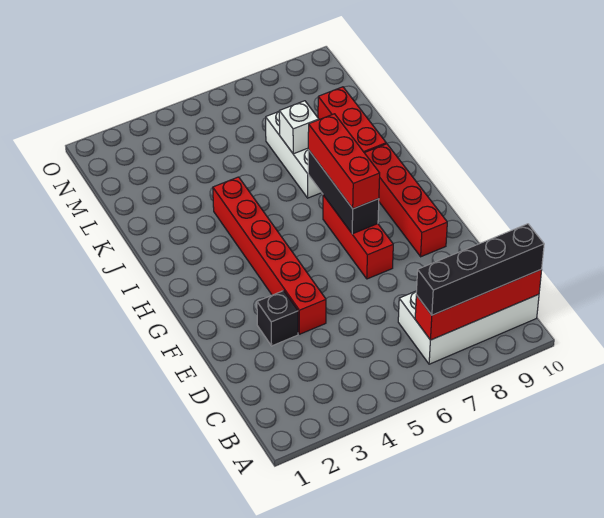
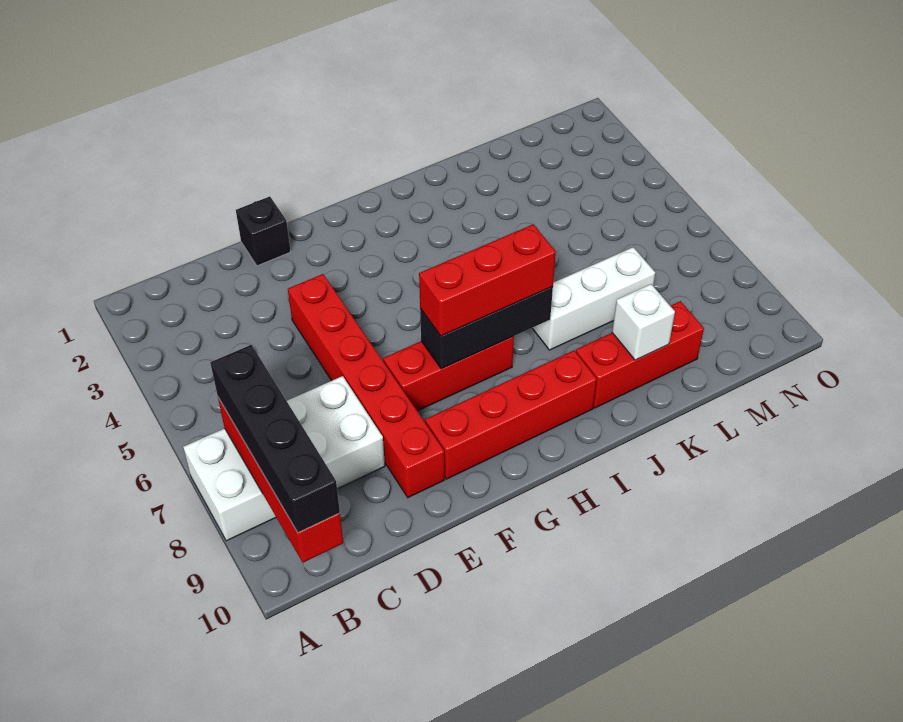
white 2x4 brick [398,291,539,364] -> white 2x4 brick turned to [183,376,385,541]
black 1x1 brick [257,291,298,346] -> black 1x1 brick moved to [236,196,291,266]
red 1x6 brick [213,177,326,334] -> red 1x6 brick turned to [288,274,445,498]
white 1x1 brick [279,101,319,154] -> white 1x1 brick moved to [612,284,675,360]

